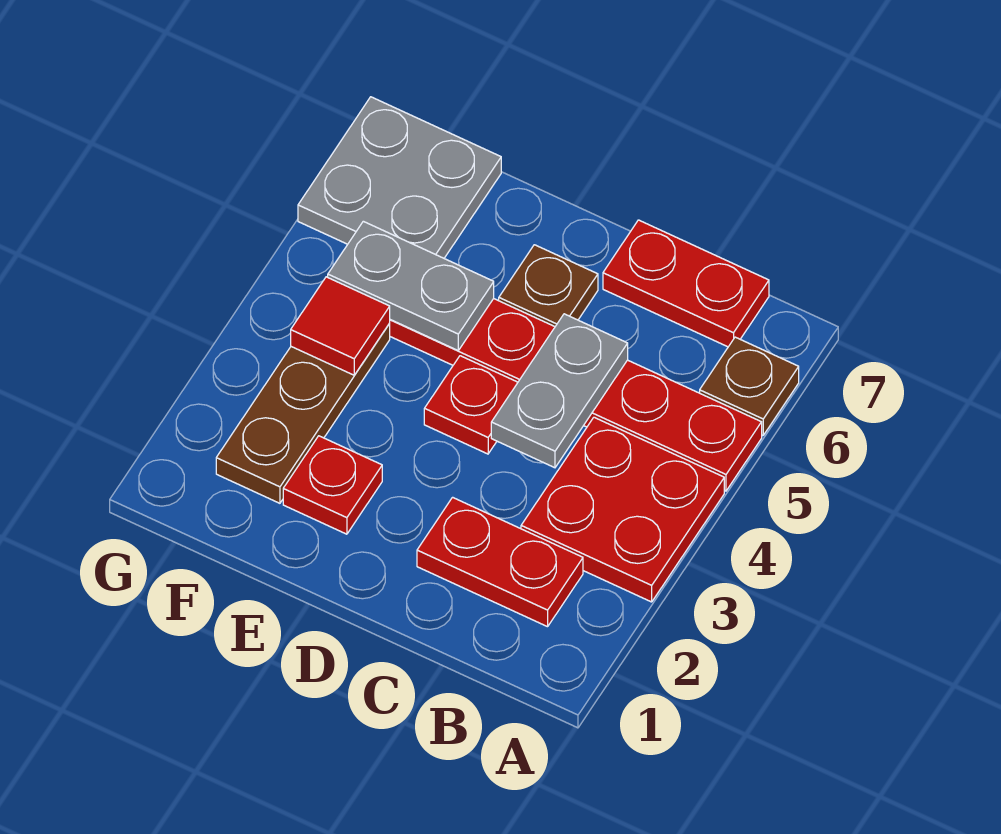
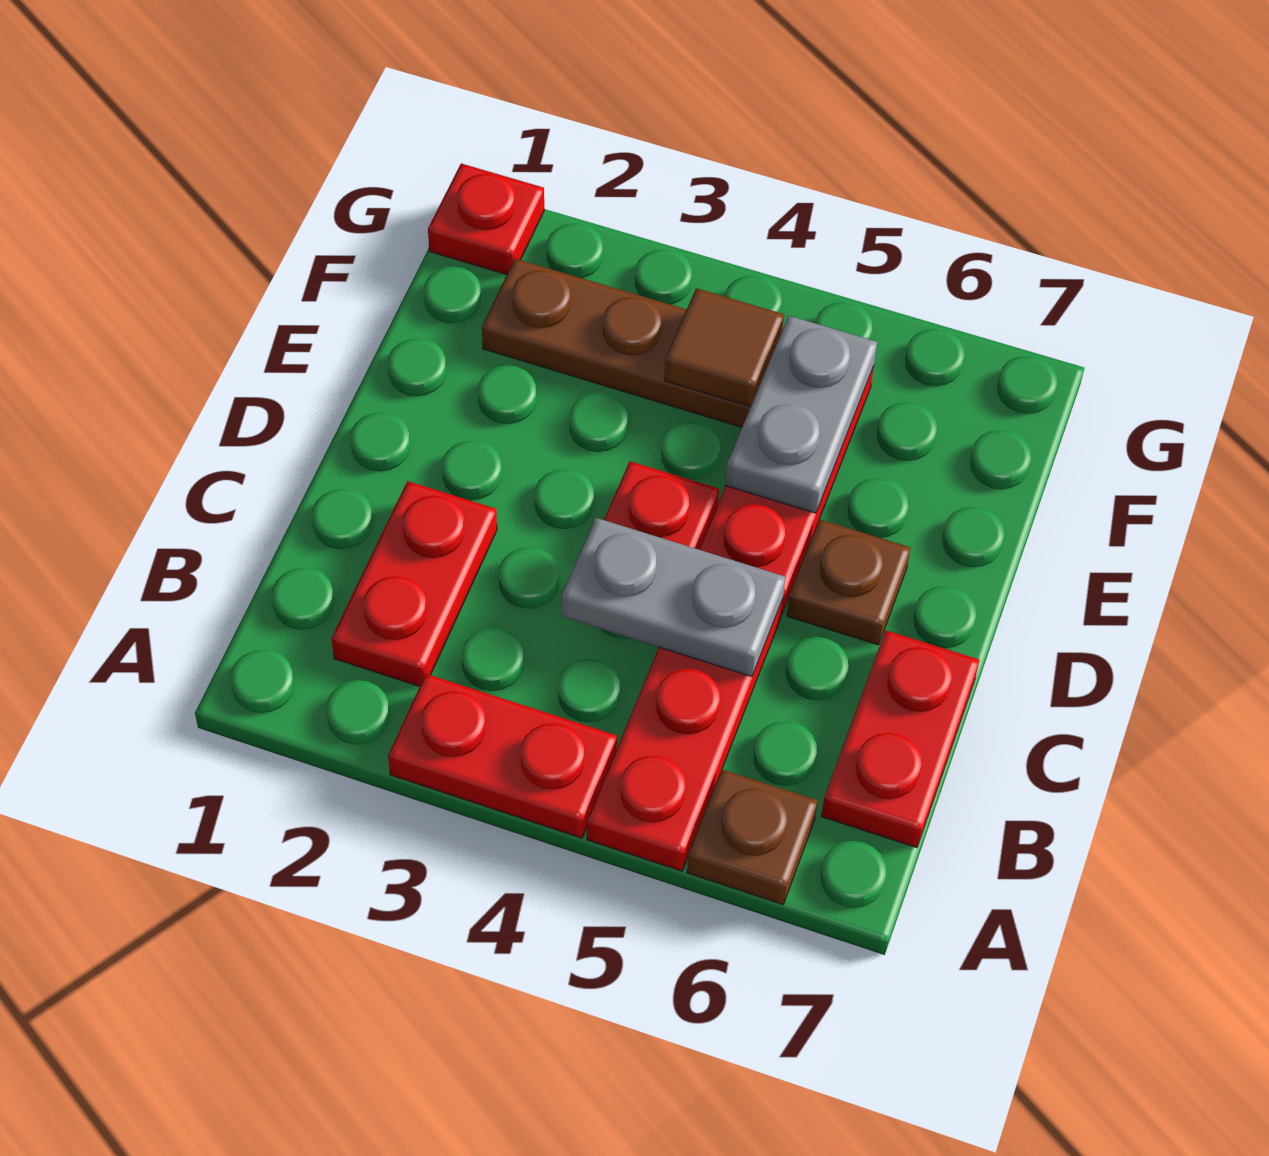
red 2x2 plate [521,417,724,602] -> red 1x2 plate [388,674,617,838]
red 1x1 plate [283,436,382,534] -> red 1x1 plate moved to [428,164,544,275]
red 1x1 tile [291,277,390,375] -> brown 1x1 tile [664,288,784,407]
grey 2x2 plate [298,97,501,258] -> none

